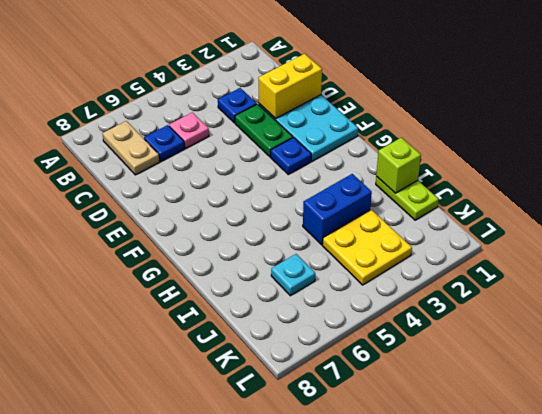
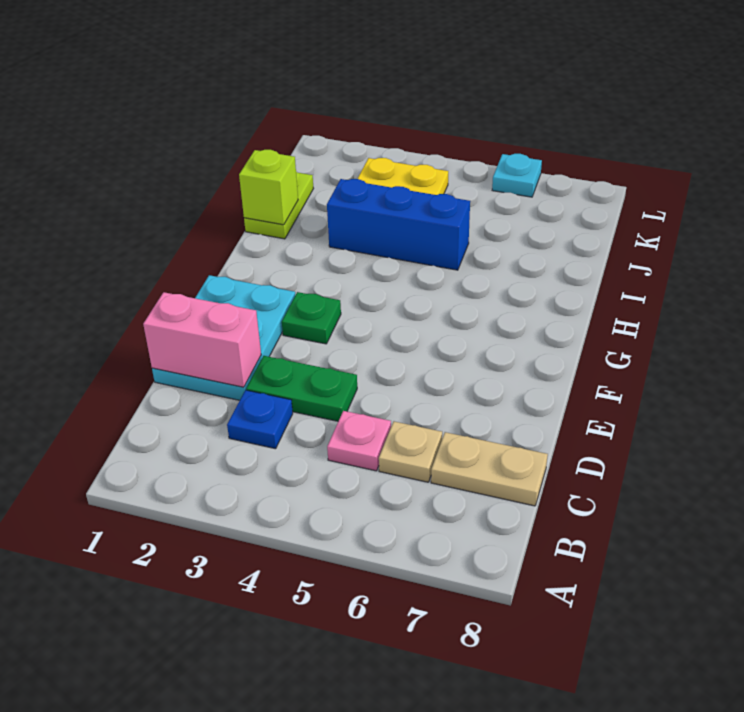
tan 1x2 plate [102,121,160,175] -> tan 1x2 plate turned to [431,432,548,506]
blue 1x1 plate [144,125,185,161] -> tan 1x1 plate [379,421,442,482]
yellow 1x2 brick [259,54,322,119] -> pink 1x2 brick [143,292,261,387]
green 1x2 plate [235,104,293,157] -> green 1x2 plate turned to [246,356,357,421]
blue 1x1 plate [271,138,311,174] -> green 1x1 plate [282,292,341,344]
blue 1x2 brick [303,174,372,245] -> blue 1x3 brick [327,179,470,270]
cyan 1x1 plate [271,254,315,296] -> cyan 1x1 plate moved to [492,154,542,197]

